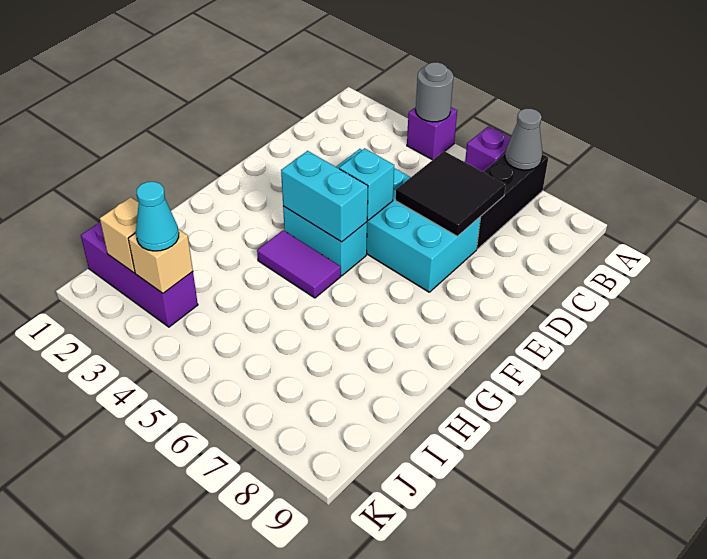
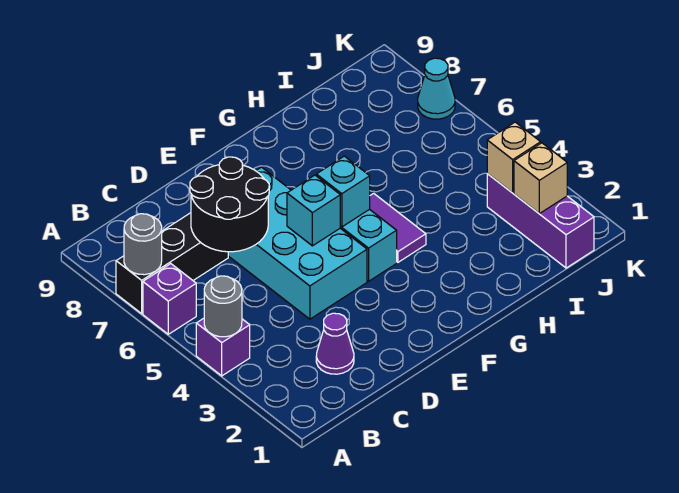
grey 1x1 cone [505,109,542,170] -> grey 1x1 round brick [124,214,162,275]
none -> purple 1x1 cone [316,313,354,374]
black 2x2 tile [396,151,506,236] -> black 2x2 round brick [190,157,269,252]
cyan 1x2 brick [281,151,368,242] -> cyan 1x1 brick [316,156,370,227]
cyan 1x1 cone [136,182,179,251] -> cyan 1x1 cone moved to [418,58,455,119]

